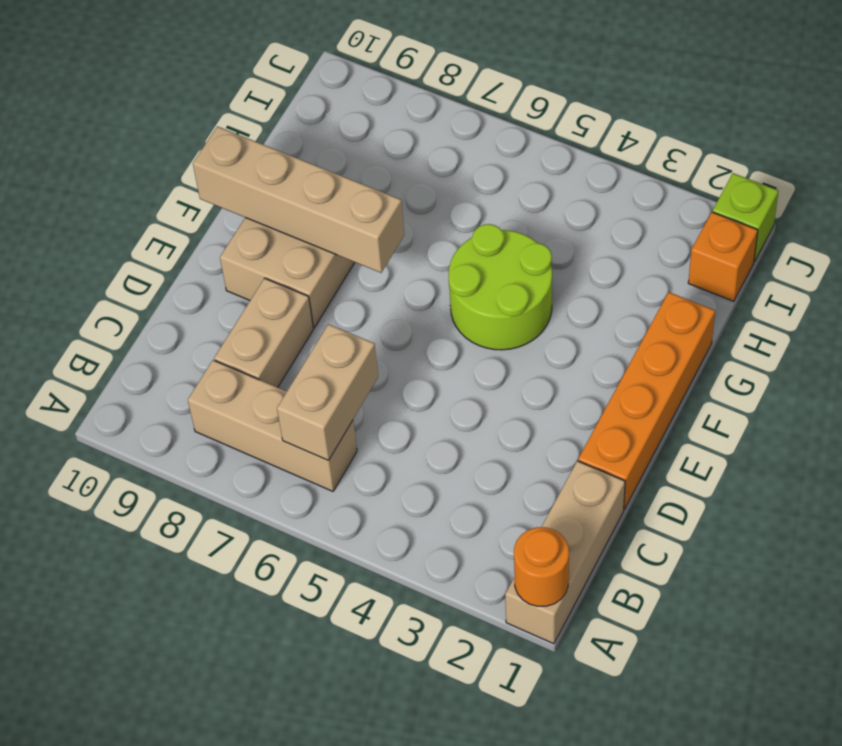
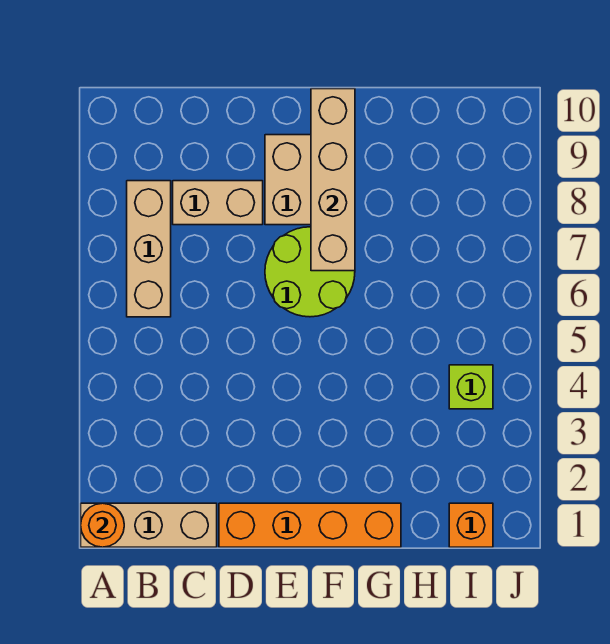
tan 1x2 brick [277,324,378,460] -> none
lime 2x2 round brick [449,224,552,350] -> lime 2x2 round brick moved to [265,227,355,317]
lime 1x1 brick [713,173,779,262] -> lime 1x1 brick moved to [449,365,493,409]

